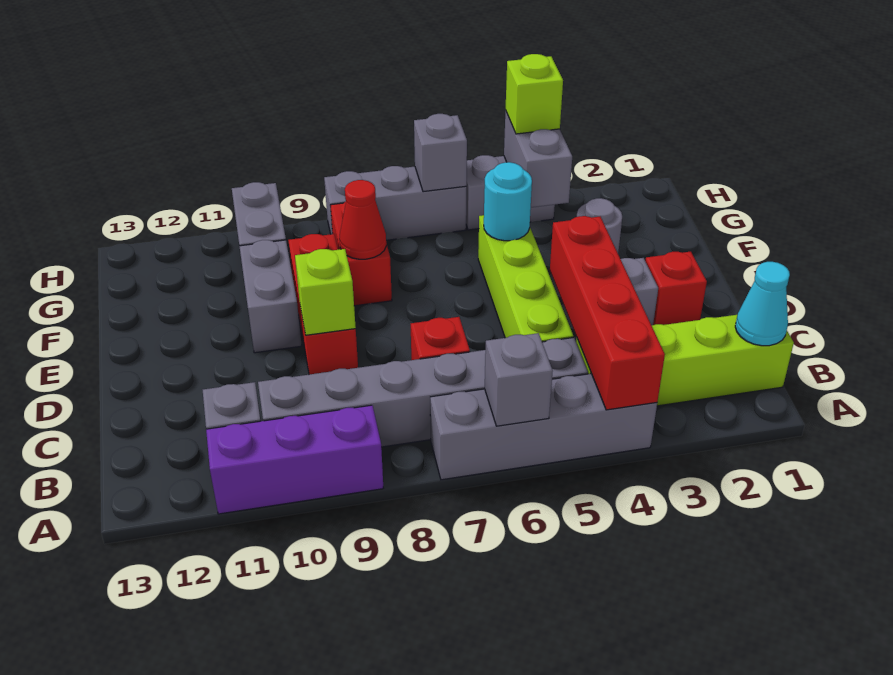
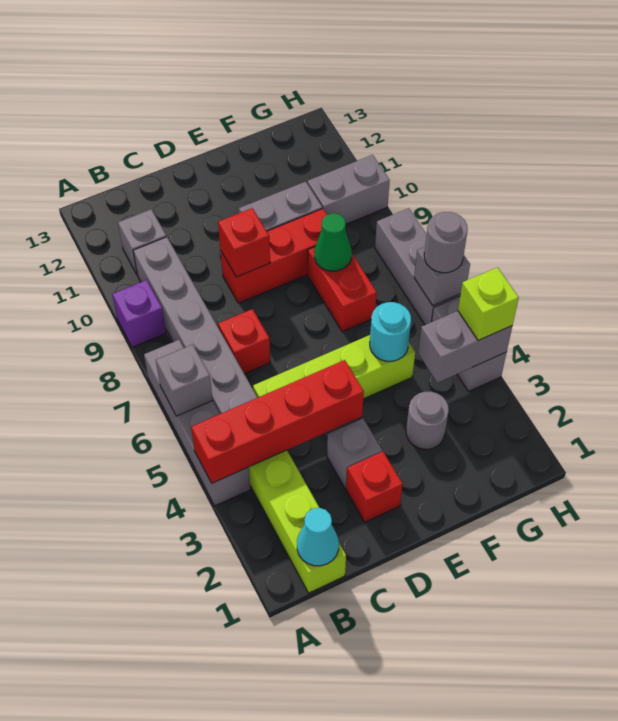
purple 1x3 brick [206,405,383,514] -> purple 1x1 brick [112,280,166,347]
lime 1x1 brick [295,249,356,335] -> red 1x1 brick [218,208,270,277]
red 1x2 brick [330,201,392,306] -> red 1x2 brick turned to [308,247,377,332]
red 1x1 cone [339,180,386,259] -> green 1x1 cone [314,213,352,271]
none -> grey 1x1 round brick [424,212,467,273]

